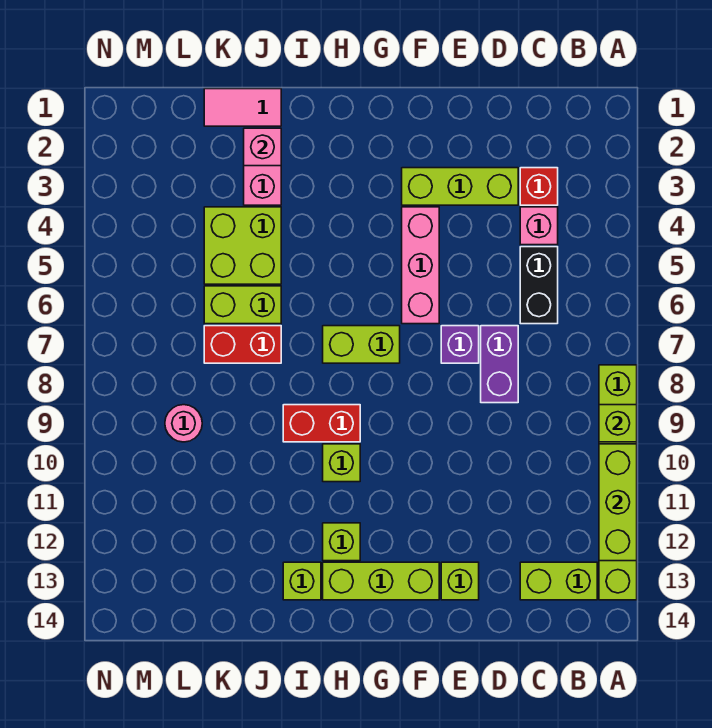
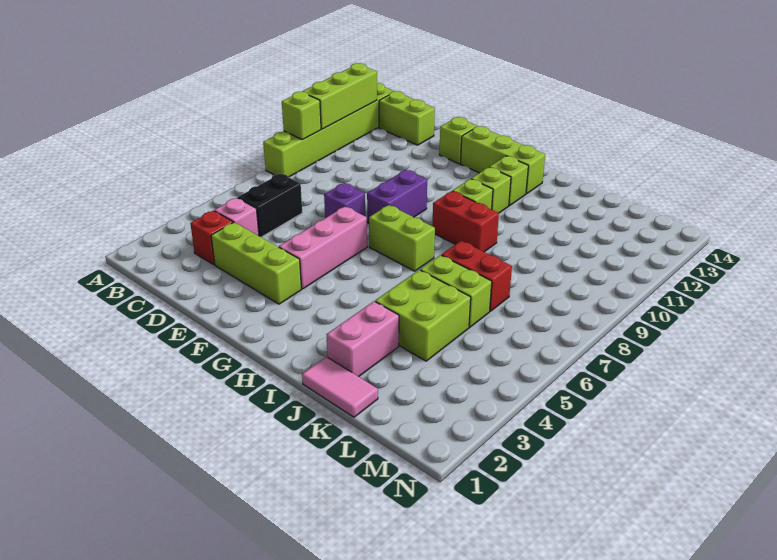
purple 1x2 brick [481,326,518,403] -> purple 1x2 brick moved to [367,170,427,223]
lime 1x1 brick [283,562,321,600] -> lime 1x1 brick moved to [471,167,511,213]
pink 1x1 brick [244,128,281,166] -> none
pink 1x1 round brick [165,405,202,442] -> none

